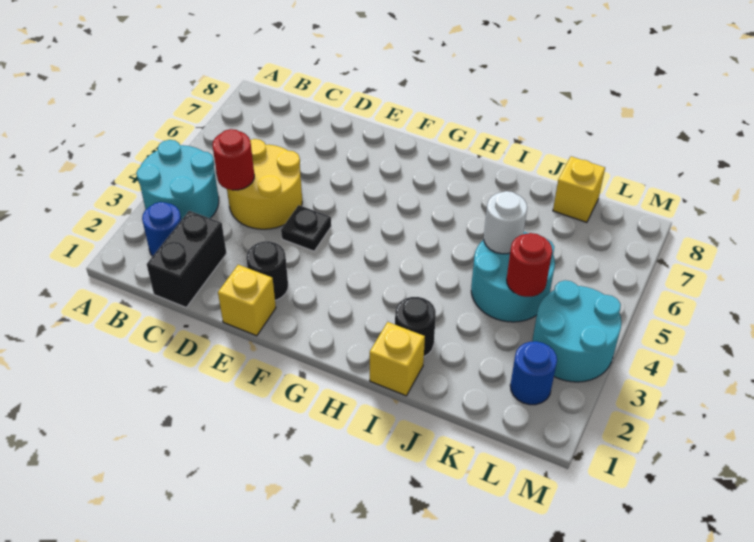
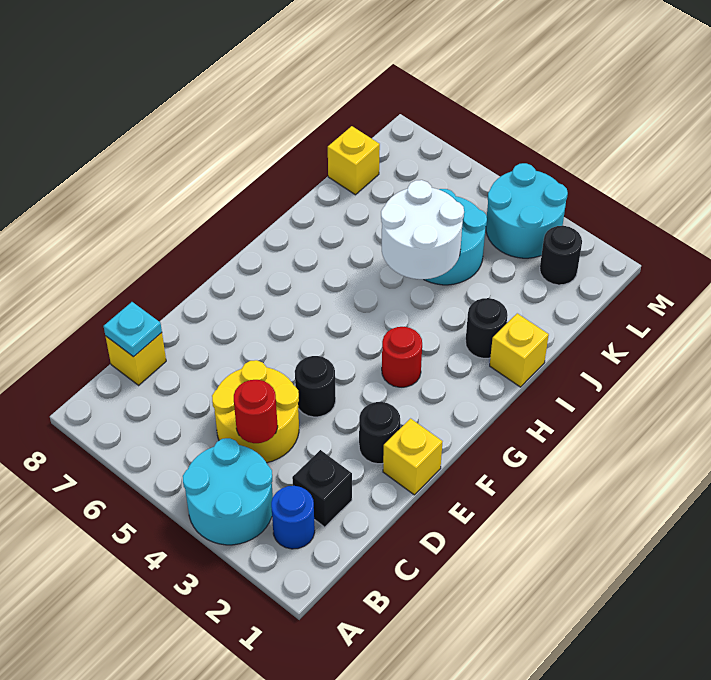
black 1x2 brick [147,211,227,307] -> black 1x1 brick [292,450,352,527]
none -> yellow 1x1 brick [105,333,166,385]
none -> cyan 1x1 plate [104,302,162,357]
black 1x1 plate [281,205,331,251] -> black 1x1 round brick [295,356,336,417]
white 1x1 round brick [484,191,527,254] -> white 2x2 round brick [381,180,464,279]
red 1x1 round brick [507,233,552,297] -> red 1x1 round brick moved to [382,327,422,387]
blue 1x1 round brick [510,341,557,405] -> black 1x1 round brick [540,226,582,285]

